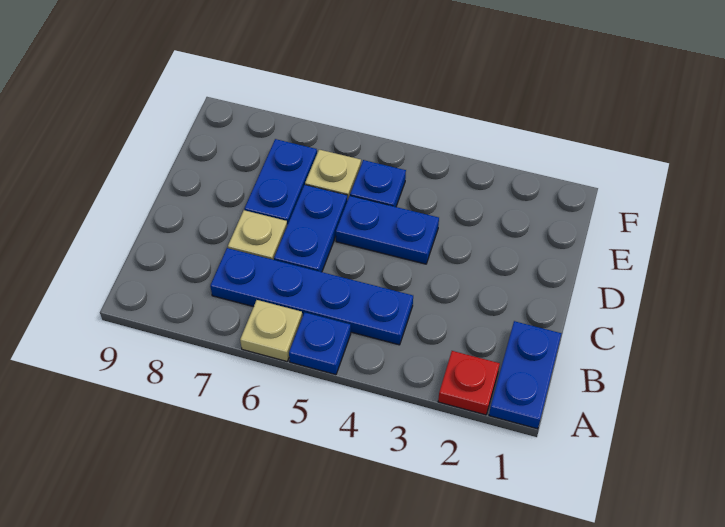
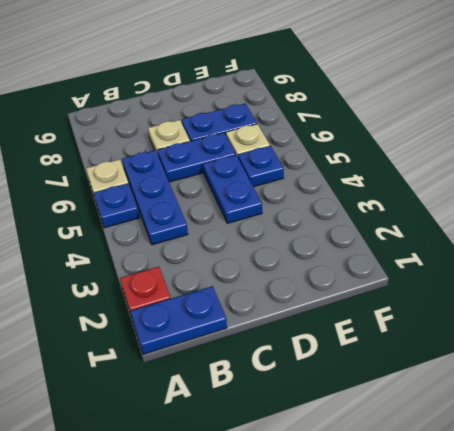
blue 1x4 plate [210,248,413,345] -> blue 1x3 plate [122,150,188,245]

